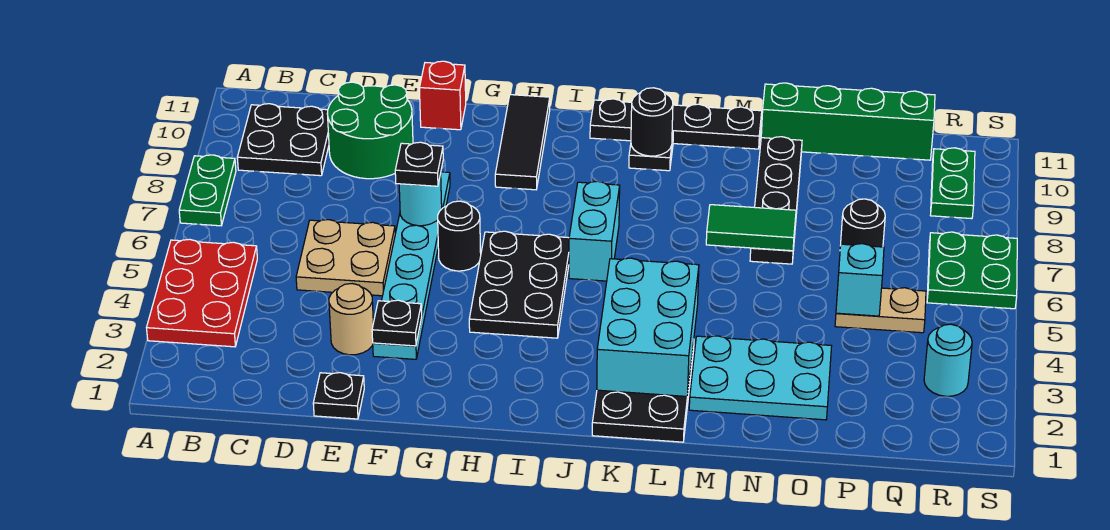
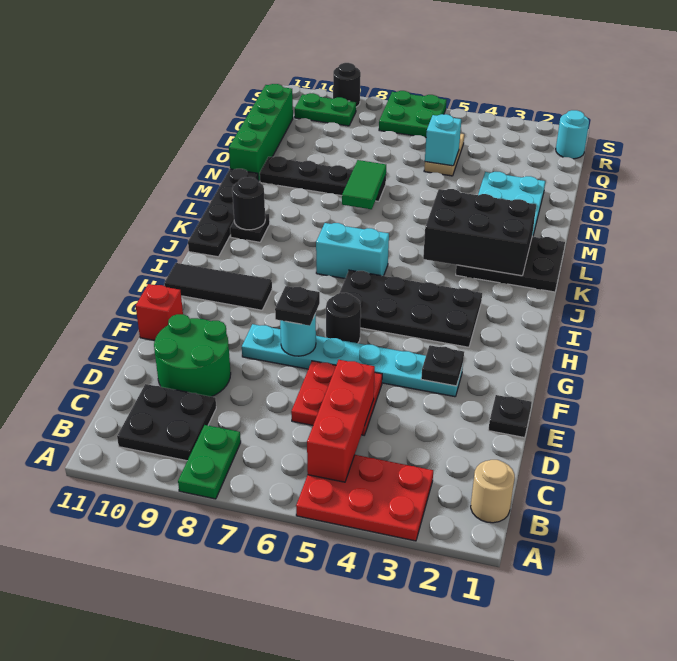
green 1x2 plate [179,155,236,226] -> green 1x2 plate turned to [178,425,241,499]
none -> red 1x3 brick [307,360,375,482]
tan 2x2 plate [296,220,395,296] -> red 2x2 plate [291,361,382,435]
tan 1x1 round brick [329,284,373,355] -> tan 1x1 round brick moved to [471,460,515,523]
black 2x3 plate [469,231,569,338] -> black 2x4 plate [340,270,482,347]
cyan 2x3 brick [597,258,699,396] -> black 2x3 brick [423,189,536,276]
black 1x1 round brick [841,199,885,247] -> black 1x1 round brick moved to [333,63,361,107]
cyan 1x1 round brick [924,324,972,396] -> cyan 1x1 round brick moved to [556,110,589,159]

